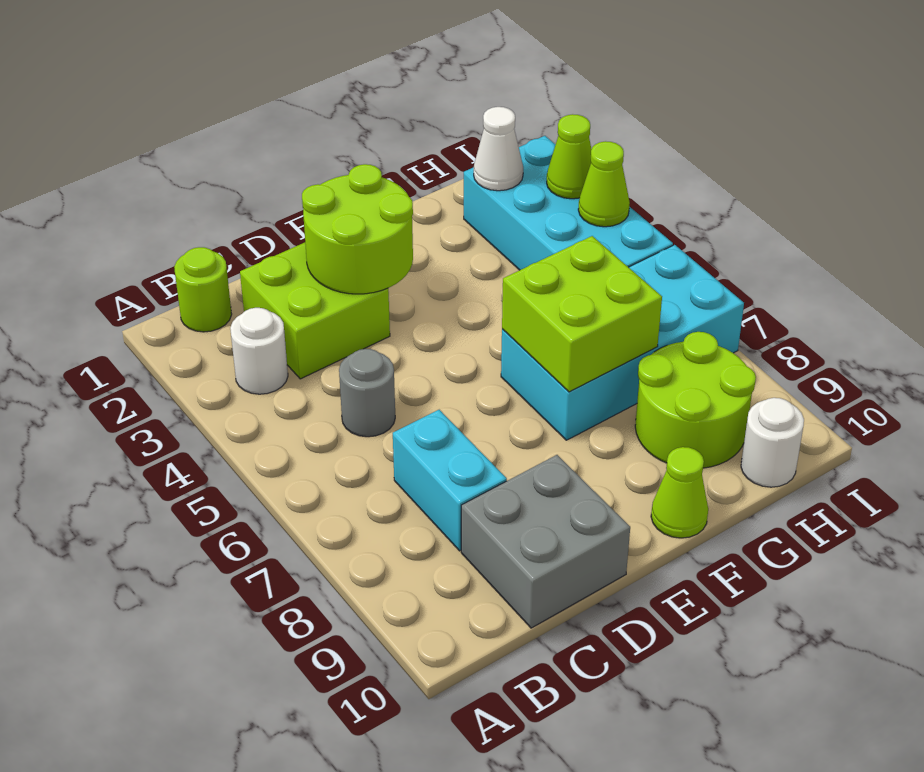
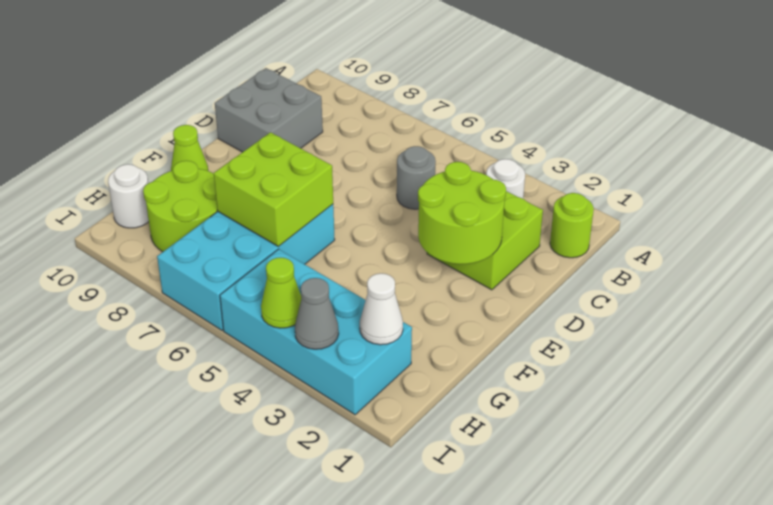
cyan 1x2 brick [393,410,507,551] -> none
lime 1x1 cone [547,114,592,199] -> grey 1x1 cone [295,278,339,349]

